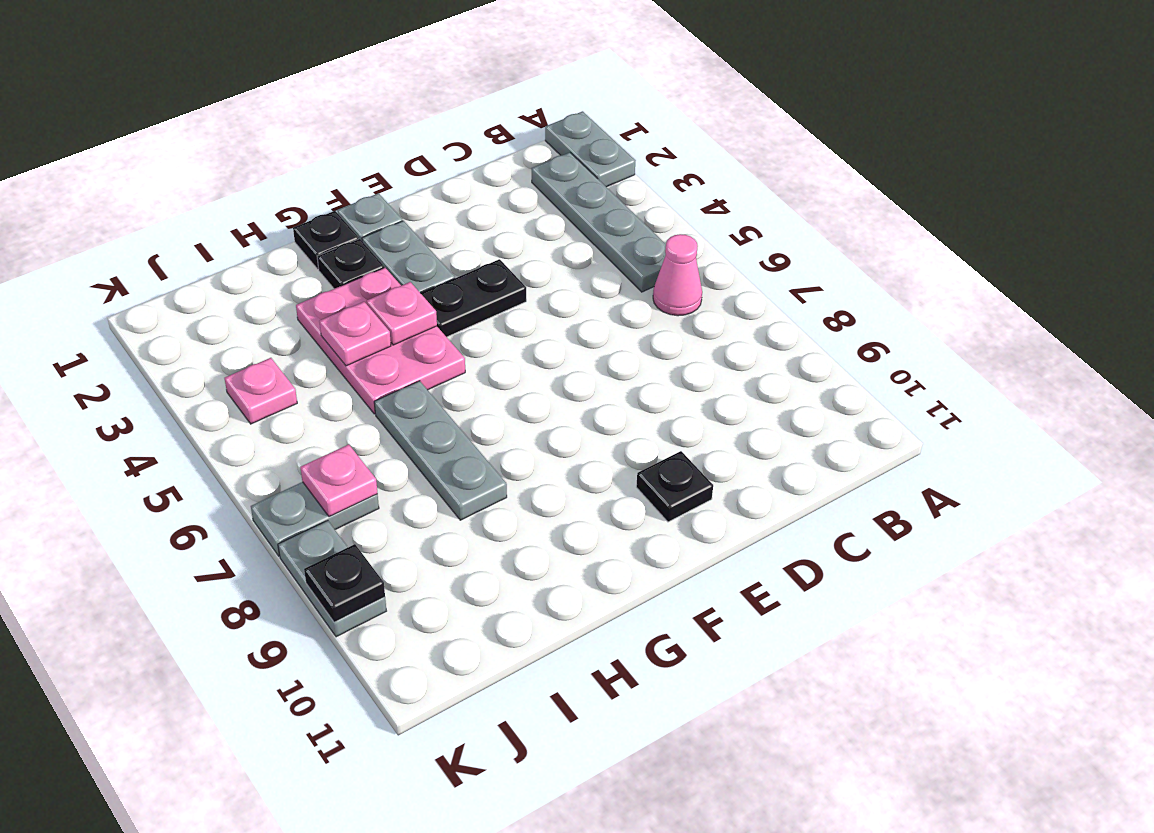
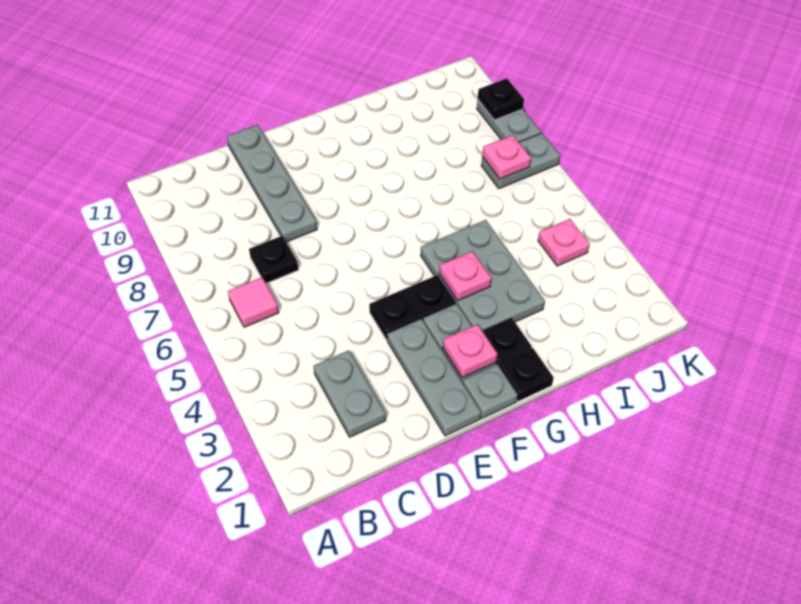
grey 1x2 plate [545,111,636,187] -> grey 1x2 plate moved to [314,350,386,437]
grey 1x4 plate [532,152,666,292] -> grey 1x4 plate moved to [227,125,317,242]
pink 1x1 cone [653,234,702,316] -> pink 1x1 tile [228,277,279,327]
black 1x1 plate [636,451,713,522] -> black 1x1 plate moved to [249,236,298,283]
pink 2x3 plate [296,268,465,414] -> grey 2x3 plate [421,220,545,330]
pink 1x1 plate [319,302,391,366] -> pink 1x1 plate moved to [443,324,497,378]
grey 1x3 plate [374,381,507,520] -> grey 1x3 plate moved to [387,319,481,436]

